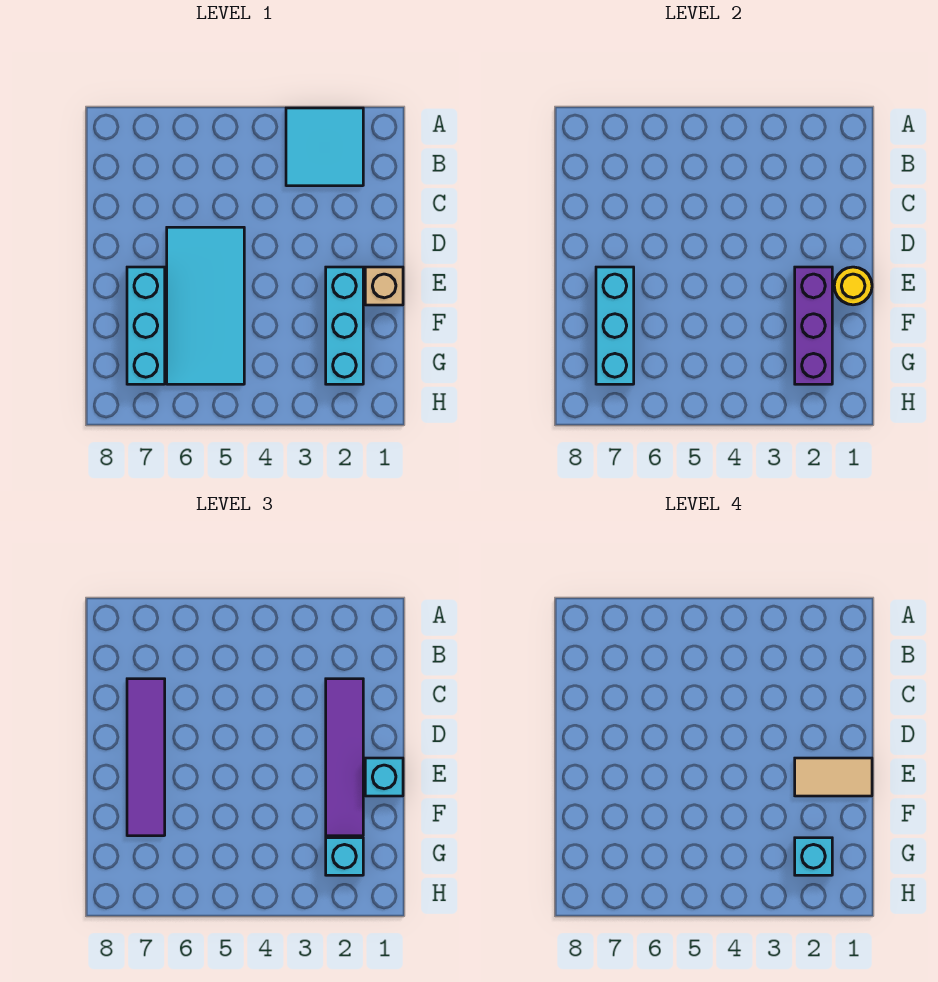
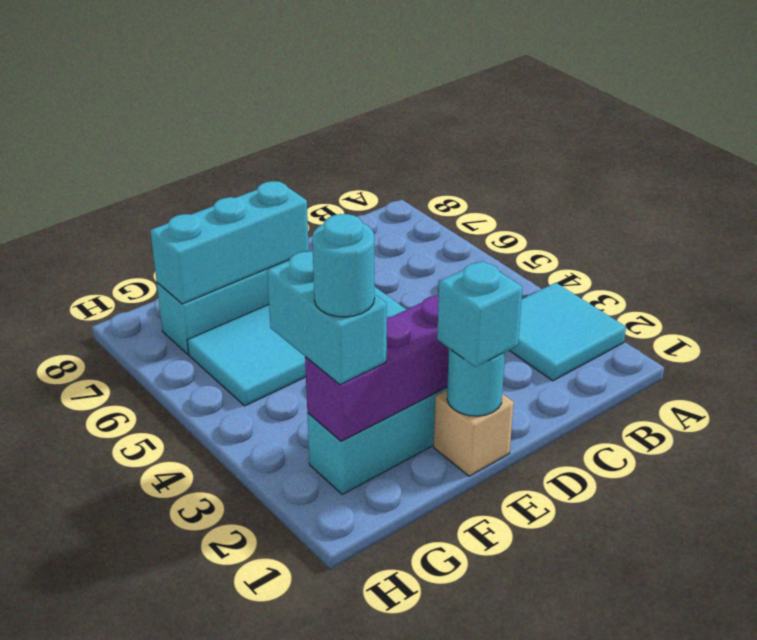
purple 1x4 tile [326,679,363,836] -> none
purple 1x4 tile [127,679,165,836] -> none
yellow 1x1 round brick [834,267,872,305] -> cyan 1x1 round brick [447,349,505,416]
tan 1x2 tile [795,758,872,796] -> none
cyan 1x1 brick [326,838,363,875] -> cyan 1x2 brick [267,251,387,385]
cyan 1x1 brick [795,838,832,875] -> cyan 1x1 round brick [312,214,375,317]

